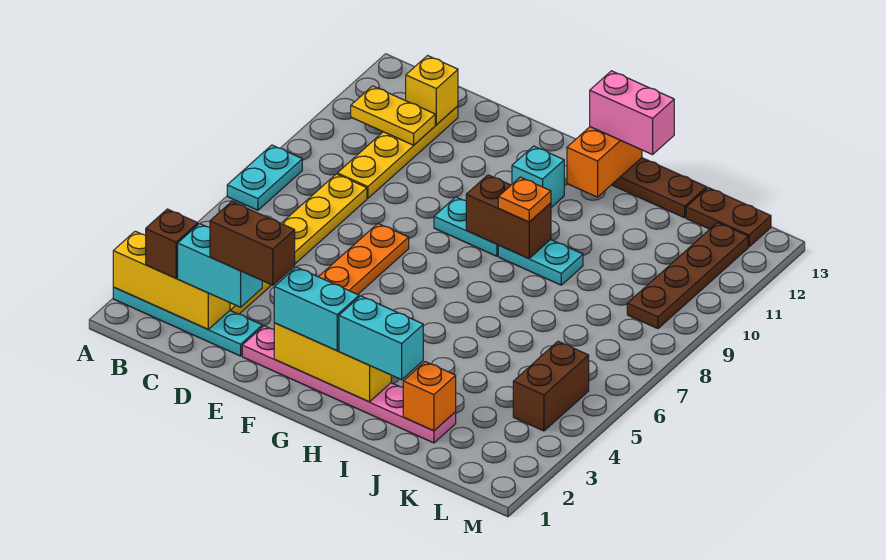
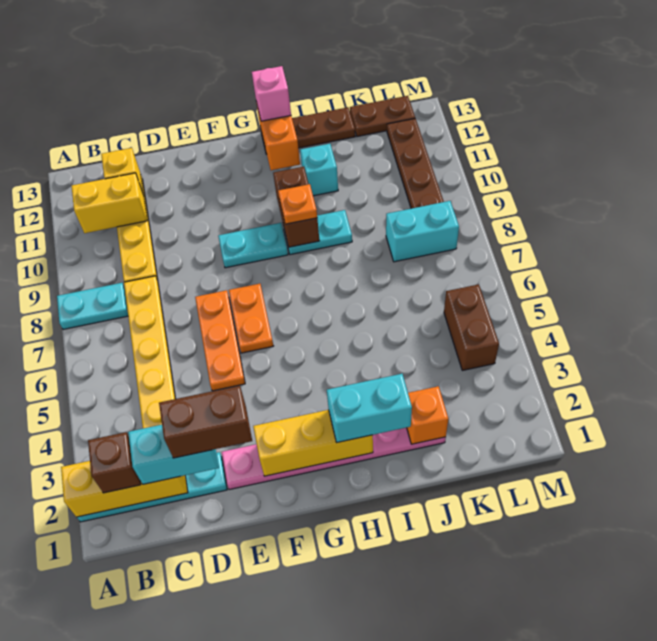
cyan 1x2 plate [227,145,302,210] -> cyan 1x2 plate turned to [57,283,128,329]
yellow 1x2 plate [351,86,435,145] -> yellow 1x2 brick [72,173,147,233]
cyan 1x2 brick [274,267,359,351] -> cyan 1x2 brick moved to [386,201,459,262]
none -> orange 1x2 plate [229,284,273,353]
brown 1x2 brick [466,175,551,259] -> brown 1x2 brick turned to [273,167,319,247]
cyan 1x1 brick [512,146,564,207] -> cyan 1x1 brick moved to [300,144,338,196]
pink 1x2 brick [590,71,674,155] -> pink 1x1 brick [252,66,291,121]

